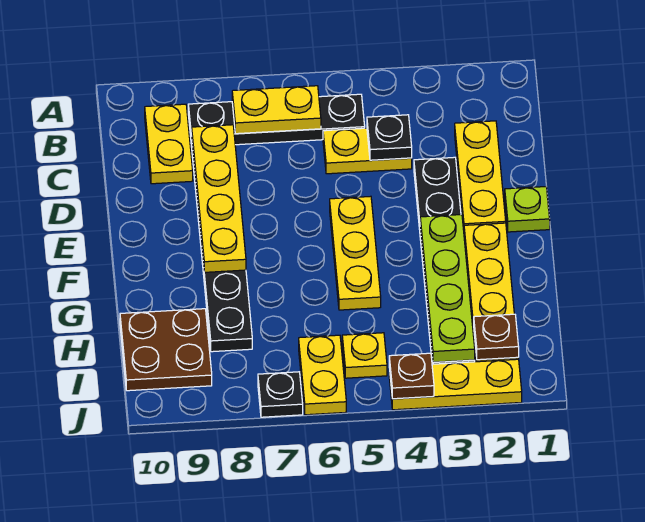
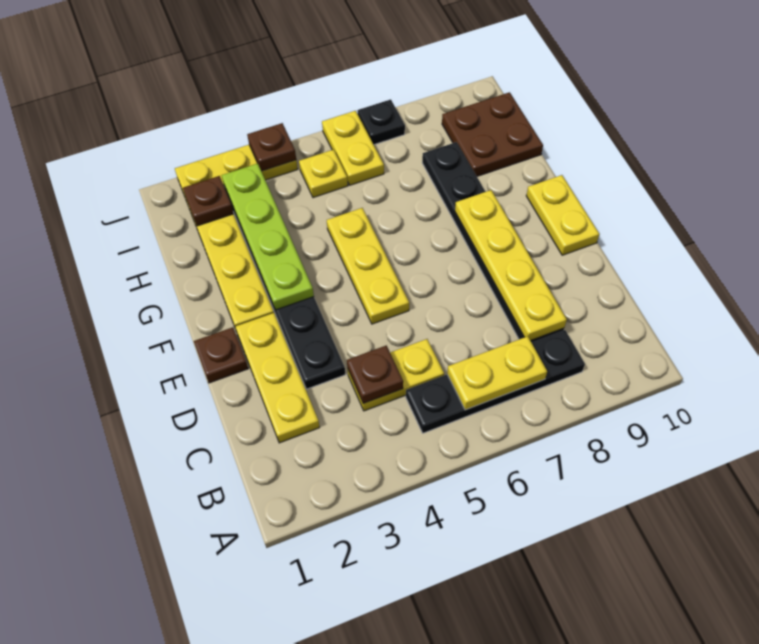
yellow 1x2 plate [145,104,193,184] -> yellow 1x2 plate moved to [526,175,599,255]
black 1x1 plate [367,115,412,160] -> brown 1x1 plate [347,346,403,404]
lime 1x1 plate [505,187,550,232] -> brown 1x1 plate [194,327,248,383]

